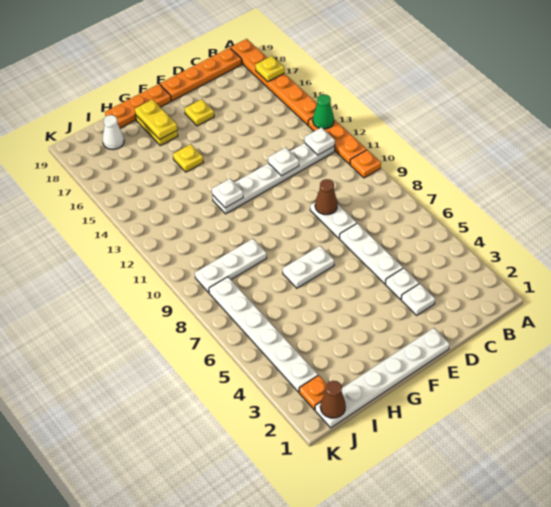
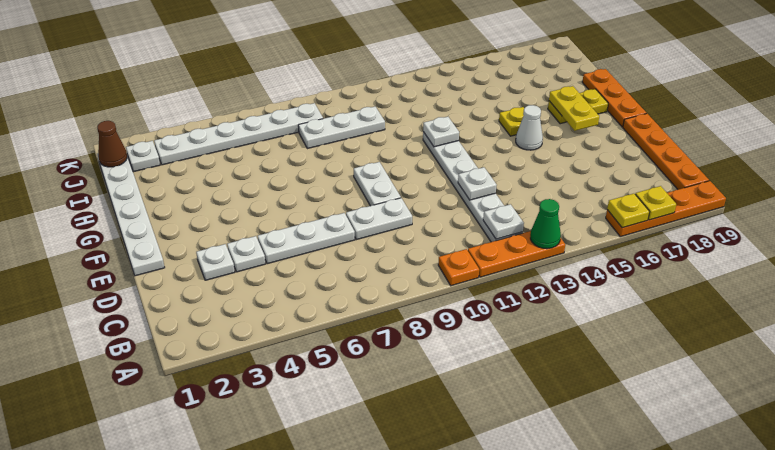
orange 1x6 plate [230,39,317,125] -> orange 1x4 plate [606,181,726,237]
brown 1x1 cone [315,179,338,215] -> none
yellow 1x1 plate [185,99,214,126] -> yellow 1x1 plate moved to [607,194,650,228]
white 1x2 plate [283,246,334,288] -> white 1x2 plate moved to [354,162,401,206]
yellow 1x2 plate [135,99,177,139] -> yellow 1x2 plate turned to [549,86,599,131]
white 1x3 plate [195,239,267,293] -> white 1x3 plate turned to [298,107,385,149]
white 1x1 cone [103,115,124,150] -> white 1x1 cone moved to [516,105,543,150]
orange 1x1 plate [299,375,327,410] -> white 1x1 plate [126,141,160,172]

